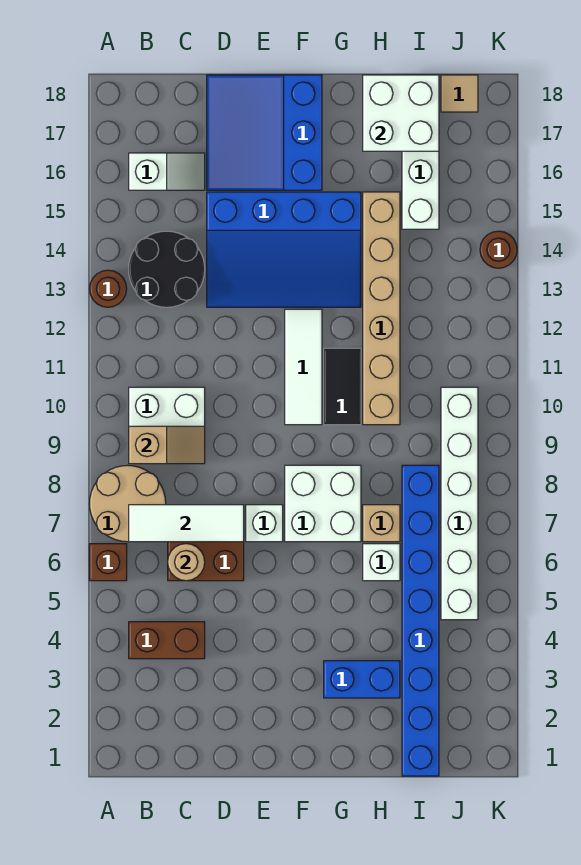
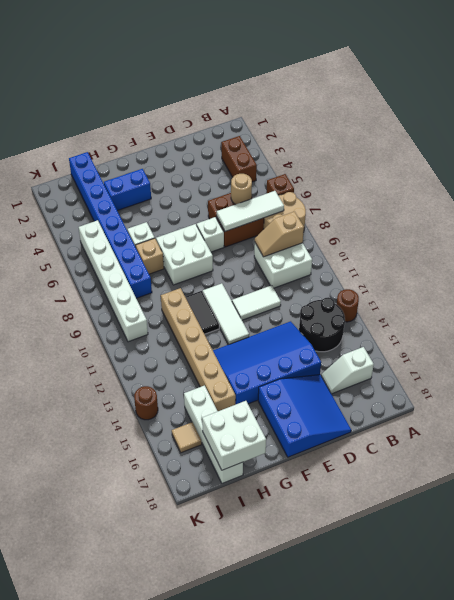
brown 1x2 brick [129,622,205,659] -> brown 1x2 brick turned to [221,136,257,182]
none -> white 1x2 tile [232,285,281,320]
tan 1x1 tile [441,75,478,112] -> tan 1x1 tile moved to [172,422,202,453]

